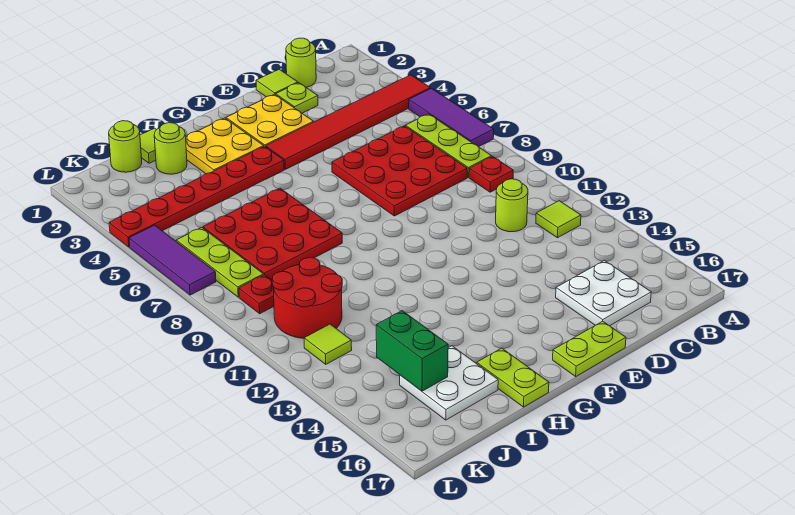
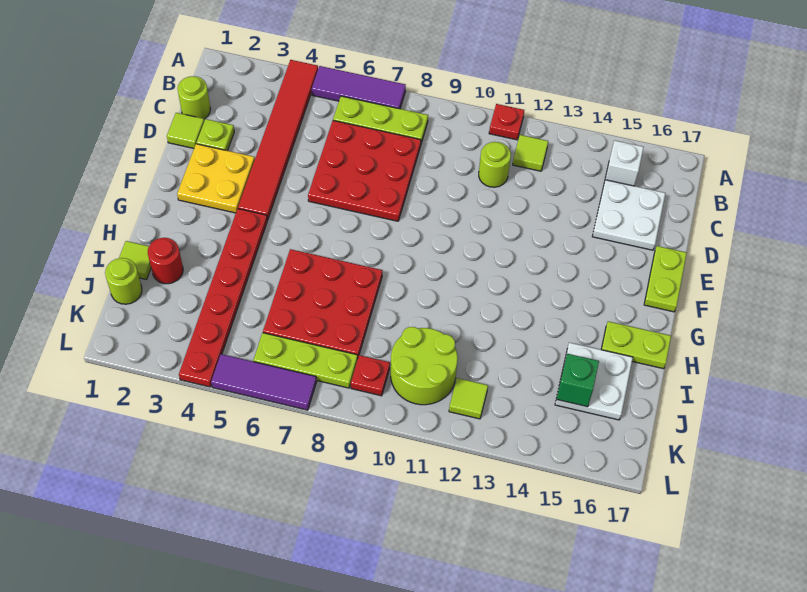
red 1x1 plate [469,156,513,192] -> red 1x1 plate moved to [489,104,524,140]
none -> white 1x1 brick [605,140,644,186]
yellow 2x2 plate [186,118,264,174] -> none
lime 1x1 round brick [154,123,187,174] -> red 1x1 round brick [148,238,183,284]
red 2x2 round brick [272,258,342,338] -> lime 2x2 round brick [391,327,458,405]
green 1x2 brick [376,311,448,391] -> green 1x1 brick [556,354,599,407]

